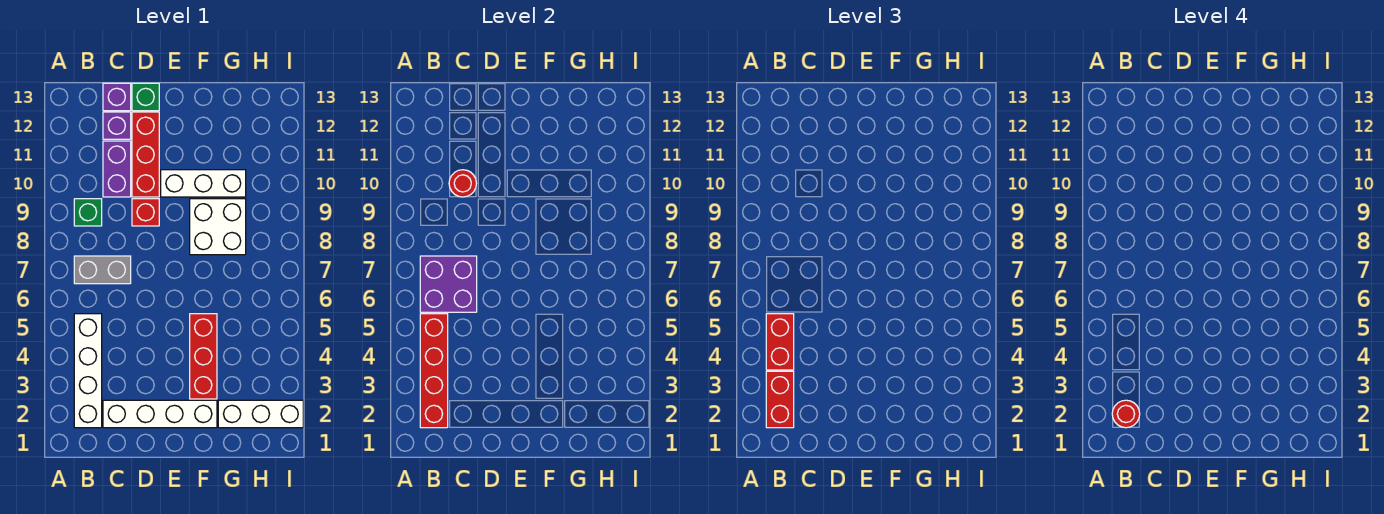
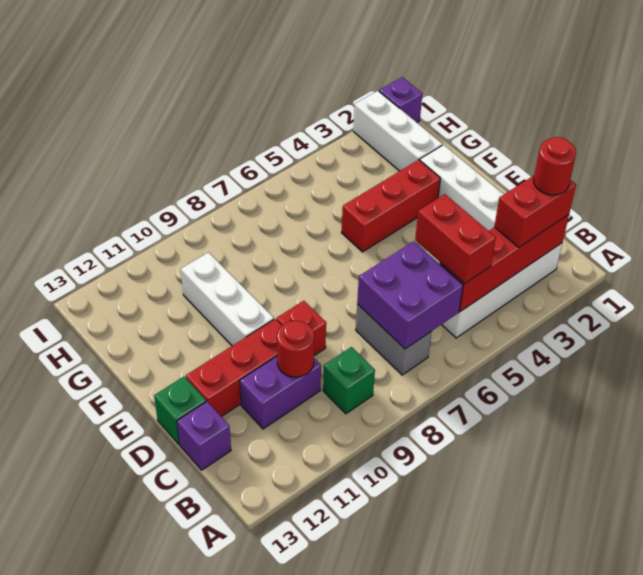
red 1x2 brick [766,314,794,370] -> red 1x2 brick turned to [415,194,496,284]
purple 1x1 brick [103,112,131,139] -> purple 1x1 brick moved to [379,77,422,122]
white 2x2 brick [190,199,246,255] -> none

